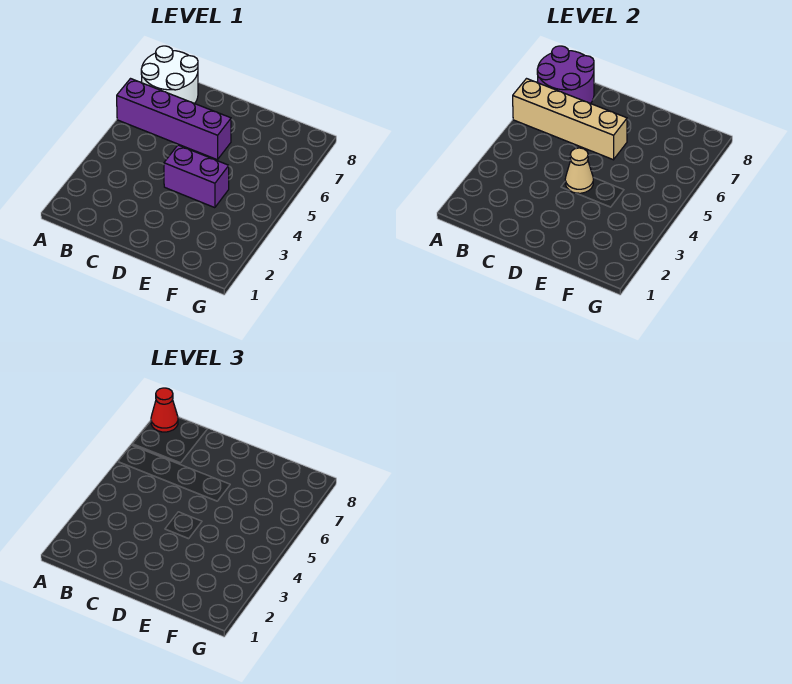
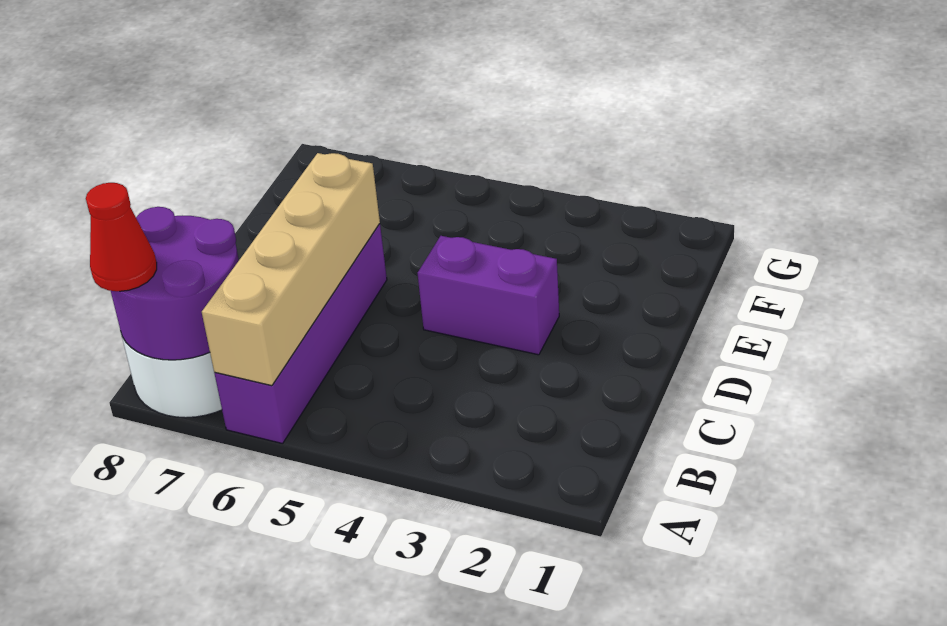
purple 1x2 brick [164,145,229,208] -> purple 1x2 brick turned to [418,236,559,355]
tan 1x1 cone [565,148,593,193] -> none

